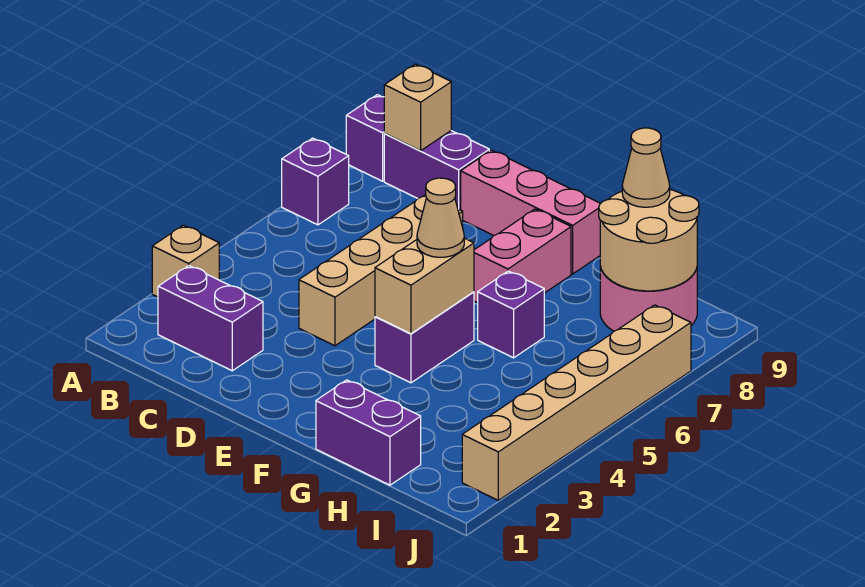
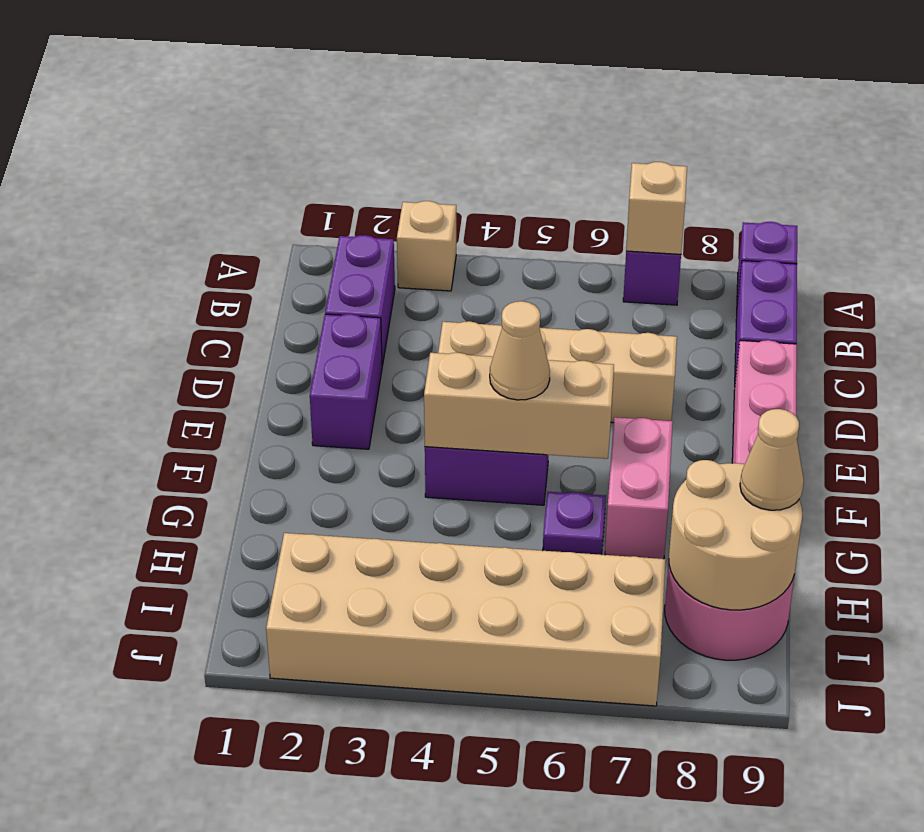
tan 1x1 brick [384,64,451,151] -> tan 1x1 brick moved to [626,162,687,254]
tan 1x2 brick [375,238,474,334] -> tan 1x3 brick [424,353,614,459]
pink 1x2 brick [474,209,571,303] -> pink 1x2 brick turned to [605,417,673,559]
purple 1x2 brick [316,380,421,485] -> purple 1x2 brick moved to [310,314,382,449]
purple 1x1 brick [478,271,544,358] -> purple 1x1 plate [543,492,606,555]
tan 1x6 brick [462,305,691,500] -> tan 2x6 brick [266,533,666,706]

